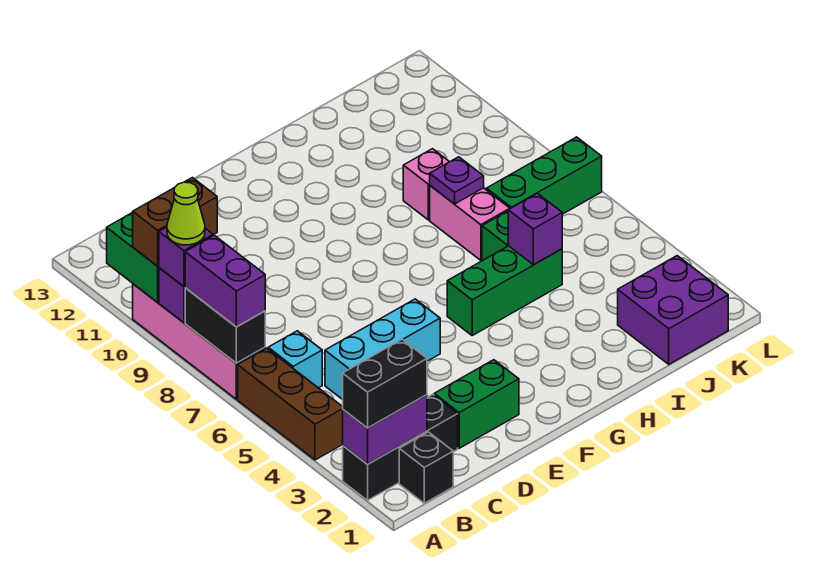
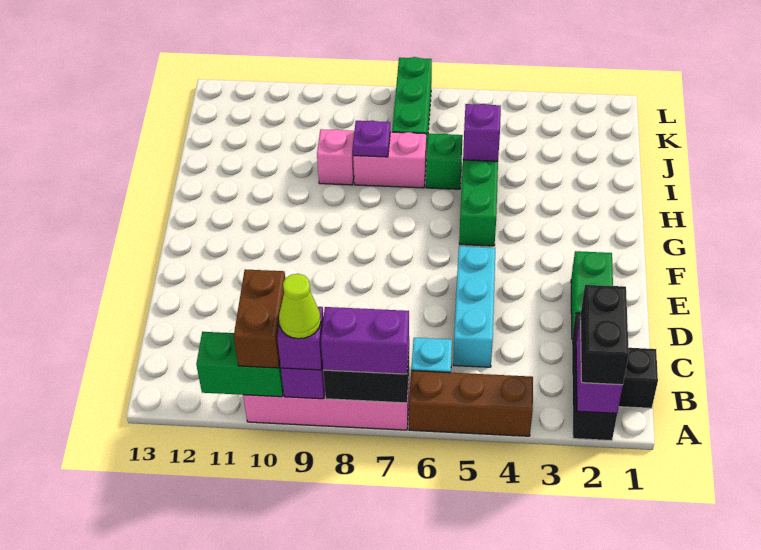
purple 2x2 brick [618,256,728,364] -> none

